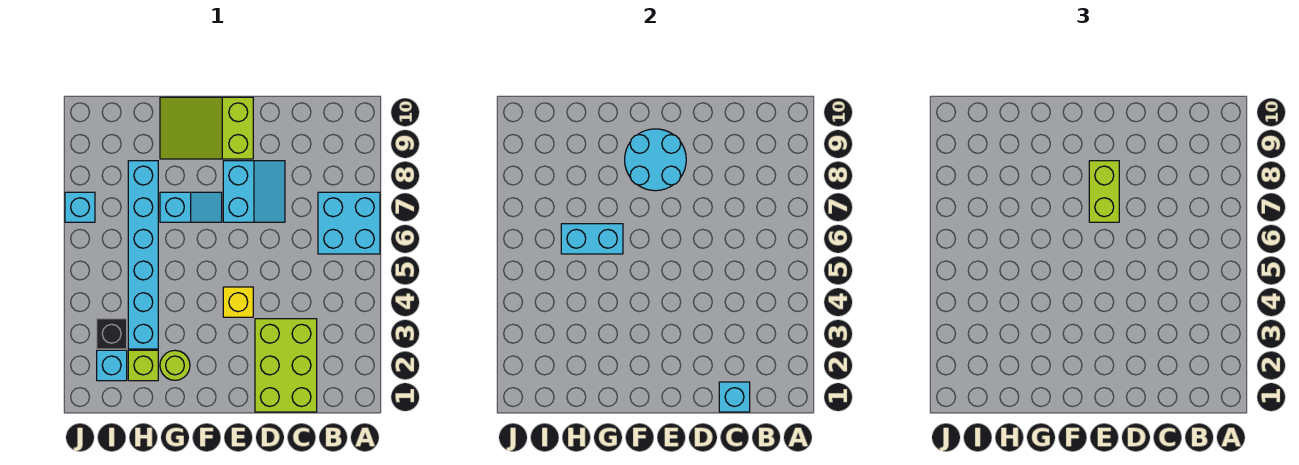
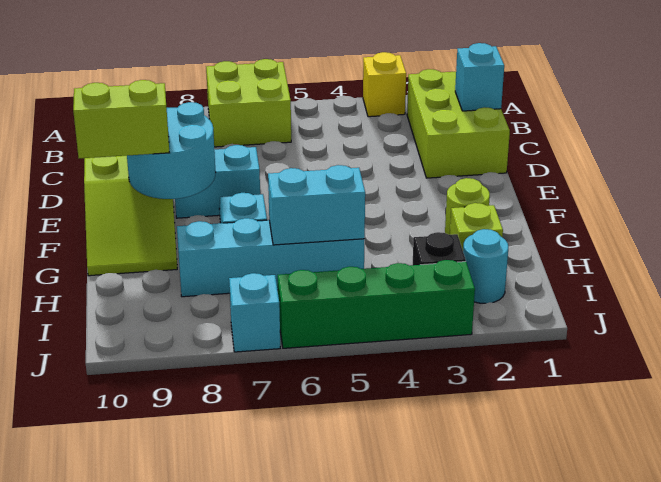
cyan 2x2 brick [318,192,380,254] -> lime 2x2 brick [206,59,291,147]
lime 2x3 brick [255,319,317,412] -> lime 2x3 brick turned to [407,69,510,178]
yellow 1x1 brick [223,287,253,317] -> yellow 1x1 brick moved to [363,52,406,117]
lime 1x2 brick [1089,161,1119,222] -> lime 1x2 brick moved to [73,80,169,158]
cyan 1x2 brick [561,224,623,254] -> cyan 1x2 brick turned to [268,165,365,245]
cyan 1x6 brick [128,161,158,349] -> cyan 1x4 brick [177,218,365,297]
cyan 1x1 brick [97,350,127,381] -> cyan 1x1 round brick [463,229,508,303]
none -> green 1x4 brick [278,260,475,348]

